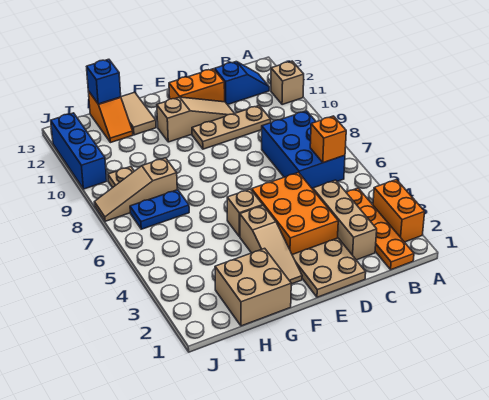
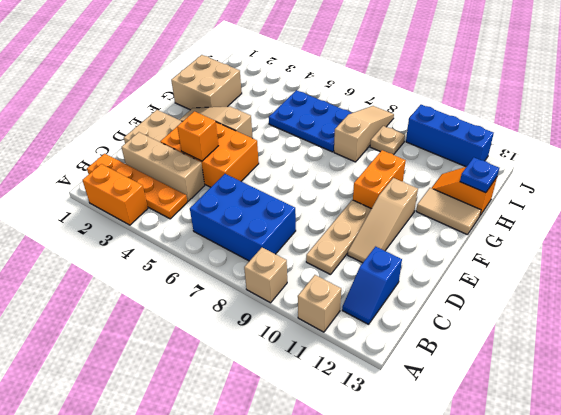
orange 1x1 brick [310,116,346,163] -> orange 1x1 brick moved to [177,111,218,161]
orange 1x2 brick [169,69,225,102] -> orange 1x2 brick moved to [353,150,406,209]
tan 1x1 brick [227,189,263,237] -> tan 1x1 brick moved to [244,248,287,303]
blue 1x2 plate [130,190,189,229] -> blue 2x3 plate [269,90,351,152]
blue 1x1 brick [87,59,121,104] -> blue 1x1 plate [460,157,499,193]

